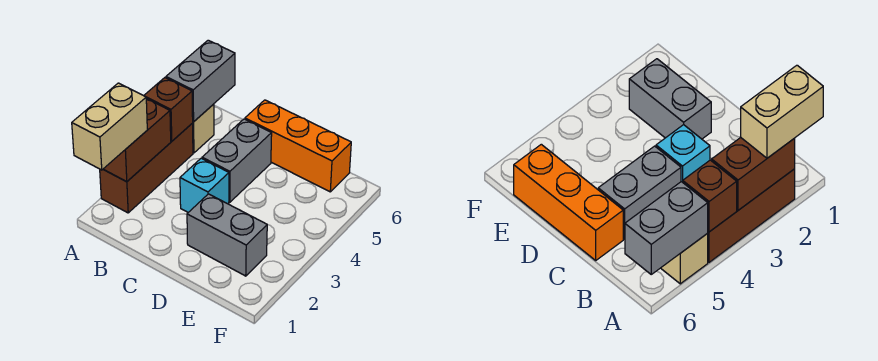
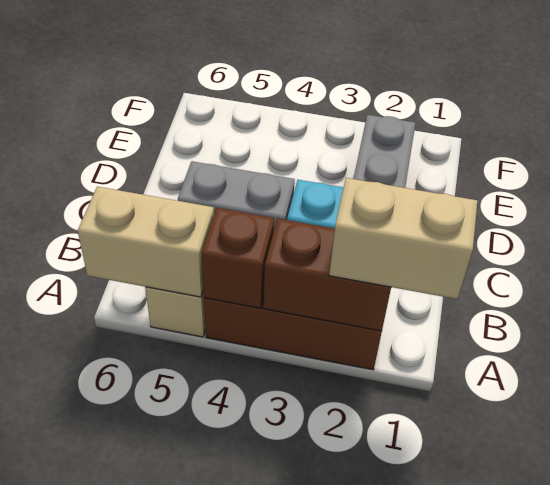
grey 1x2 brick [166,40,235,122] -> tan 1x2 brick [78,187,214,297]
orange 1x3 brick [245,100,351,192] -> none

